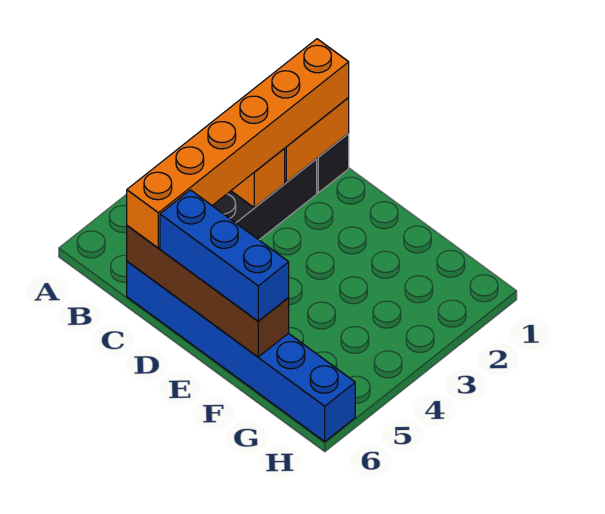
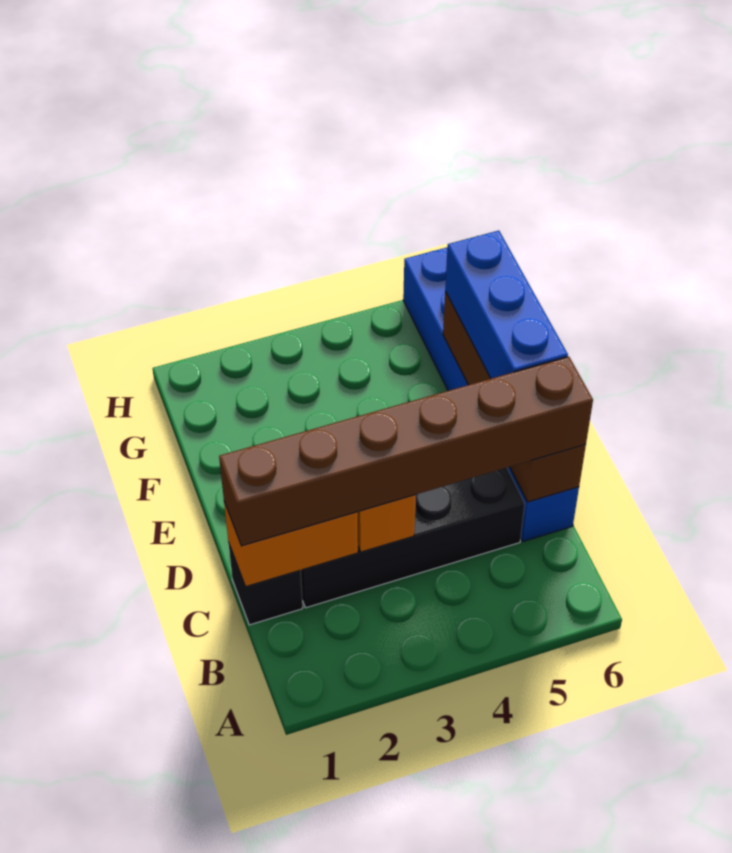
orange 1x6 brick [127,39,349,248] -> brown 1x6 brick [219,357,593,546]

